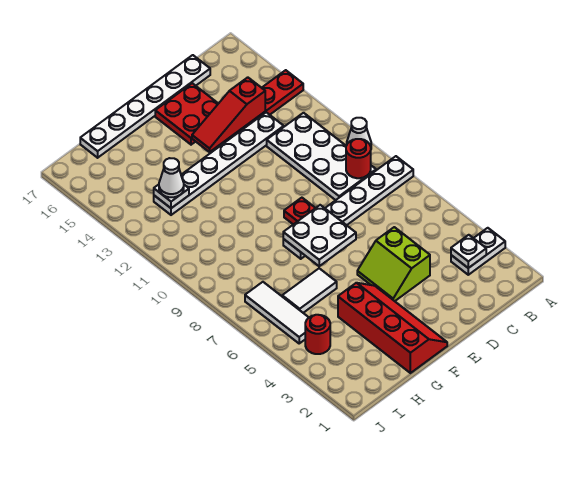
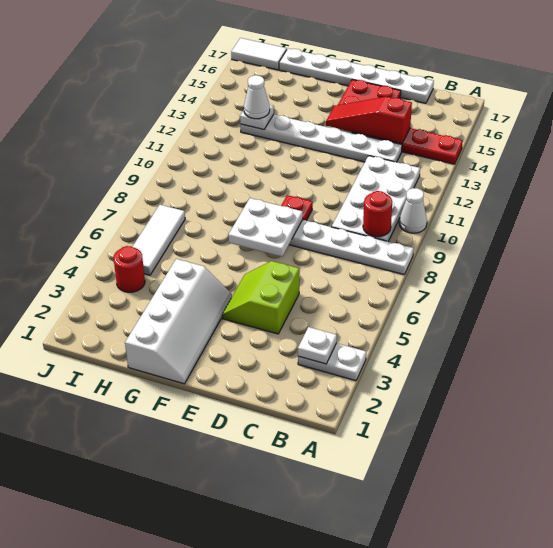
red 2x4 slope [338,283,447,373] -> white 2x4 slope [125,259,232,384]
white 1x2 tile [282,268,337,313] -> white 1x2 tile moved to [231,38,287,70]

